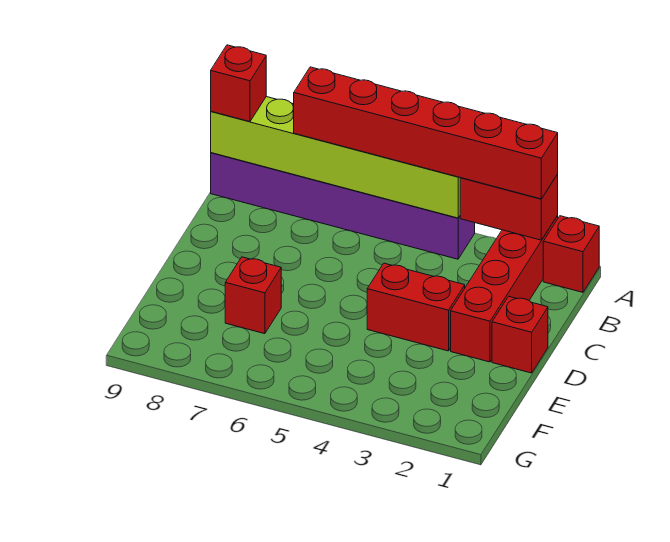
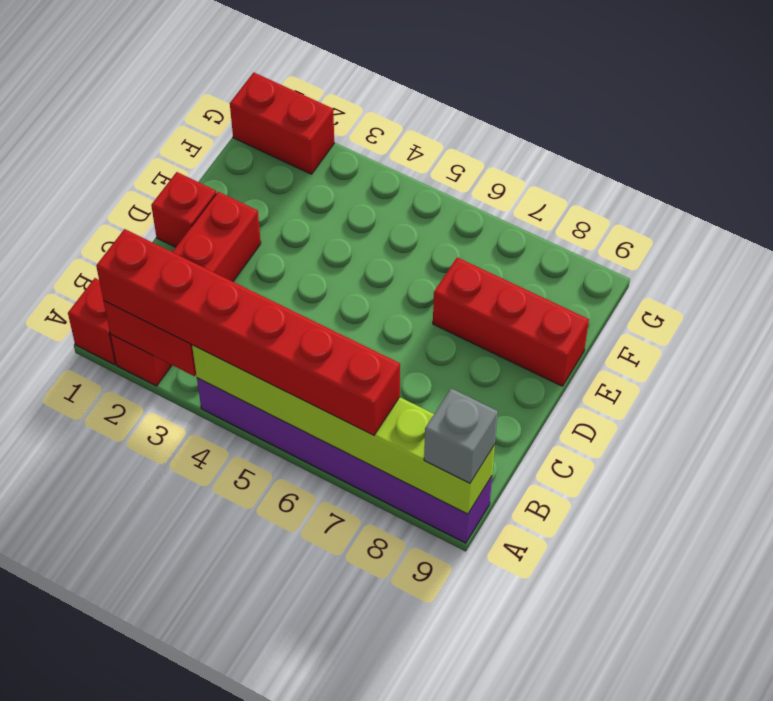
red 1x1 brick [211,45,266,122] -> grey 1x1 brick [424,388,498,483]
red 1x2 brick [367,263,465,351] -> red 1x2 brick moved to [230,72,334,174]
red 1x1 brick [225,257,281,334] -> red 1x3 brick [433,257,589,386]

